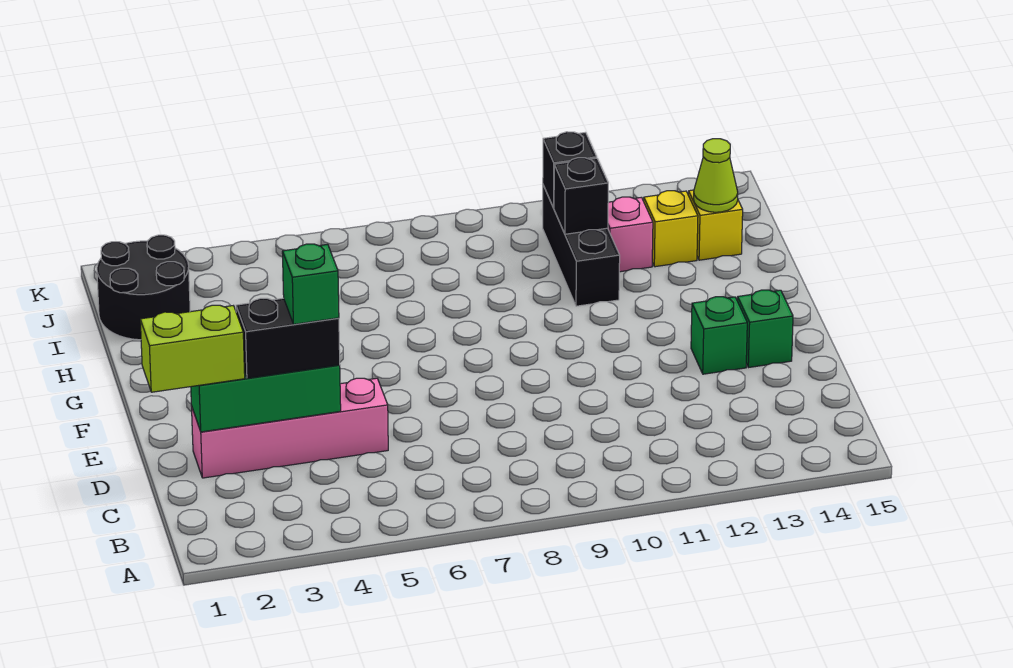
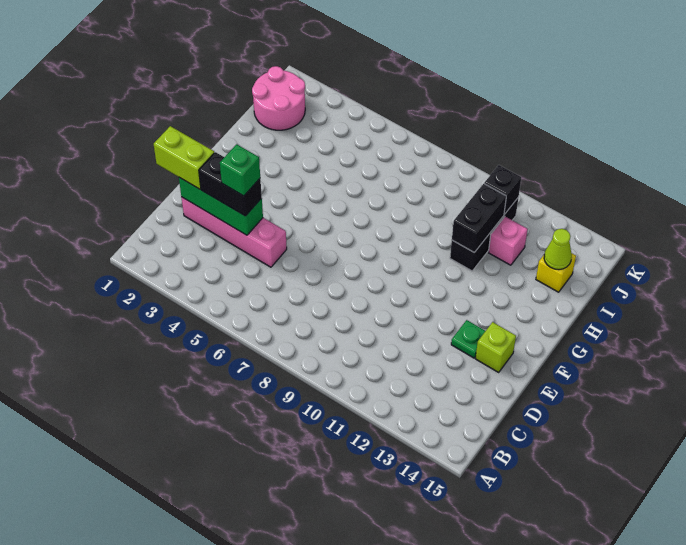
green 1x1 brick [691,297,747,374] -> green 1x1 plate [451,320,485,358]
green 1x1 brick [737,290,793,368] -> lime 1x1 brick [475,322,516,372]
black 2x2 round brick [97,235,190,340] -> pink 2x2 round brick [252,66,305,130]
black 1x1 brick [554,158,609,234] -> black 1x2 brick [452,184,506,252]
yellow 1x1 brick [644,191,698,267] -> none

